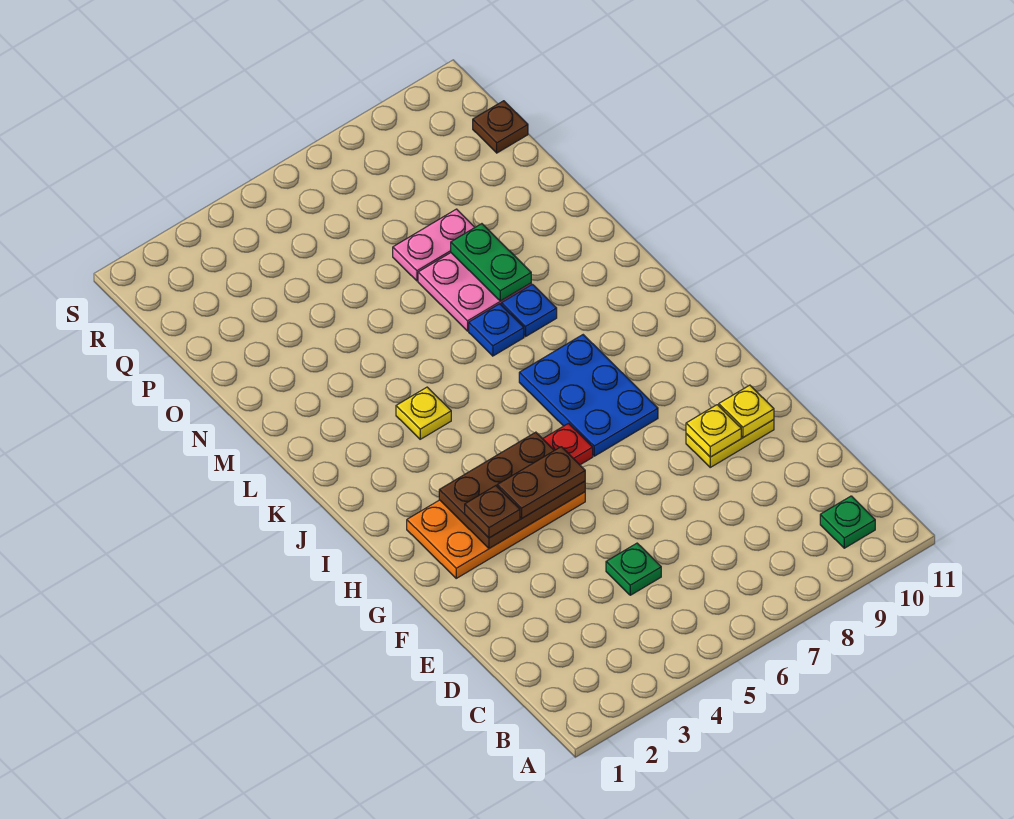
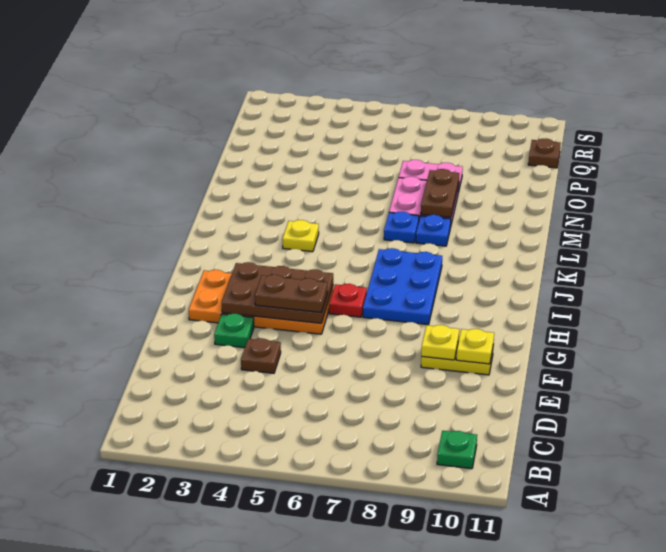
green 1x1 plate [606,543,661,595] -> green 1x1 plate moved to [214,314,254,348]
brown 1x1 plate [465,486,520,538] -> brown 1x1 plate moved to [241,338,281,373]
green 1x2 plate [451,224,531,301] -> brown 1x2 plate [421,169,459,217]

